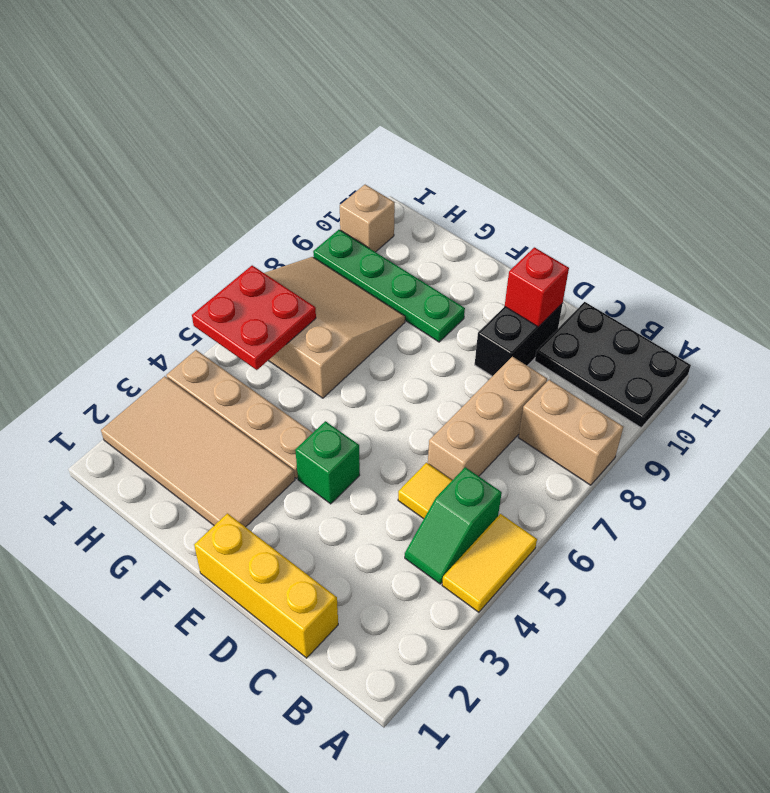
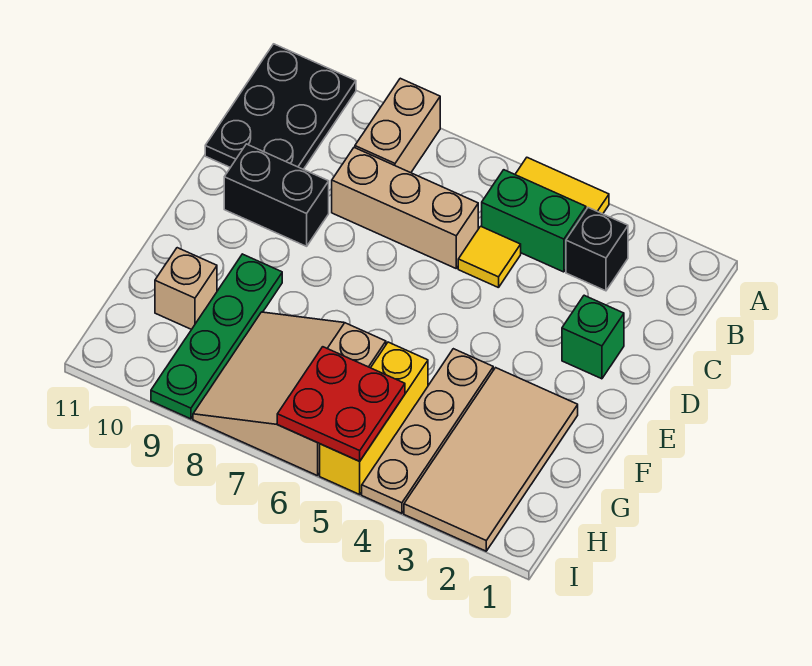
none -> black 1x1 brick [566,208,628,291]
green 1x2 slope [405,467,502,584] -> green 1x2 brick [482,170,586,272]
yellow 1x3 brick [194,513,338,658] -> yellow 1x3 brick moved to [320,342,428,494]
red 1x1 brick [505,247,569,327] -> none
green 1x1 brick [295,421,360,504] -> green 1x1 brick moved to [562,295,624,379]
tan 1x1 brick [340,185,395,252] -> tan 1x1 brick moved to [155,248,217,330]

